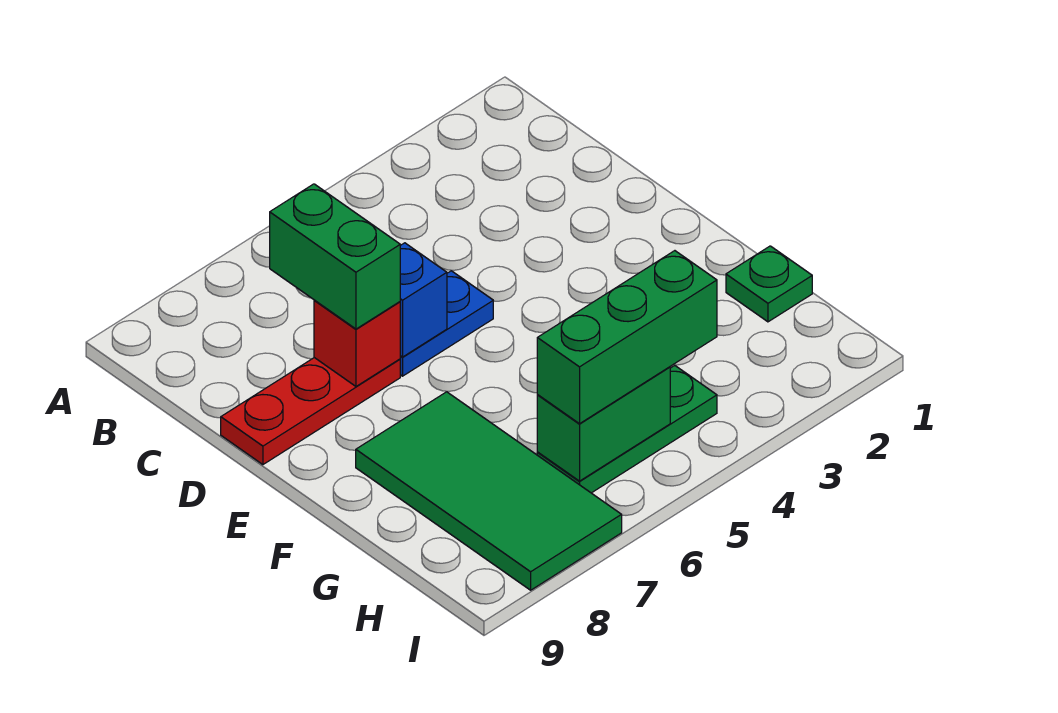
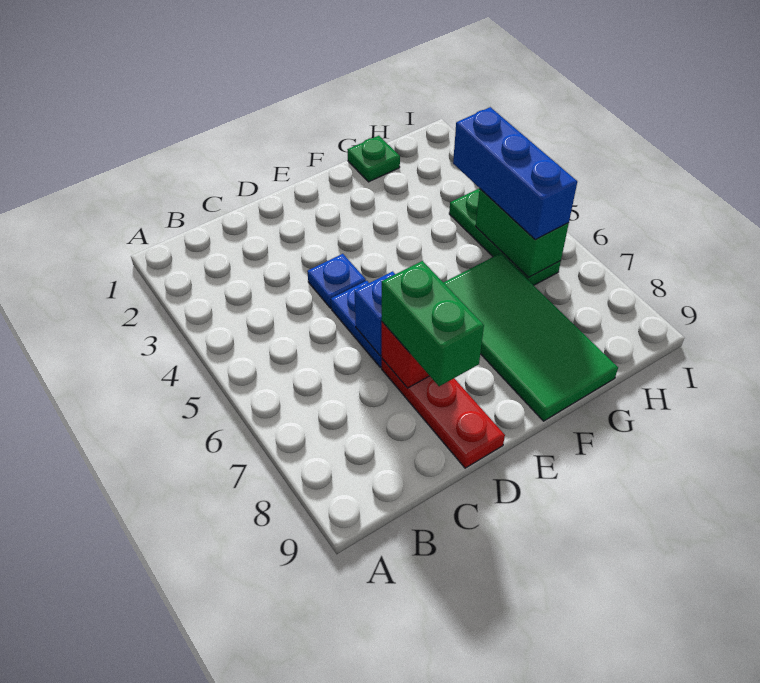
green 1x2 brick [270,184,400,329] -> green 1x2 brick turned to [382,261,484,386]
none -> blue 1x1 plate [307,254,366,308]
green 2x4 tile [356,392,622,590] -> green 2x4 tile turned to [443,253,618,421]
green 1x3 brick [537,251,717,424] -> blue 1x3 brick [453,107,577,240]

